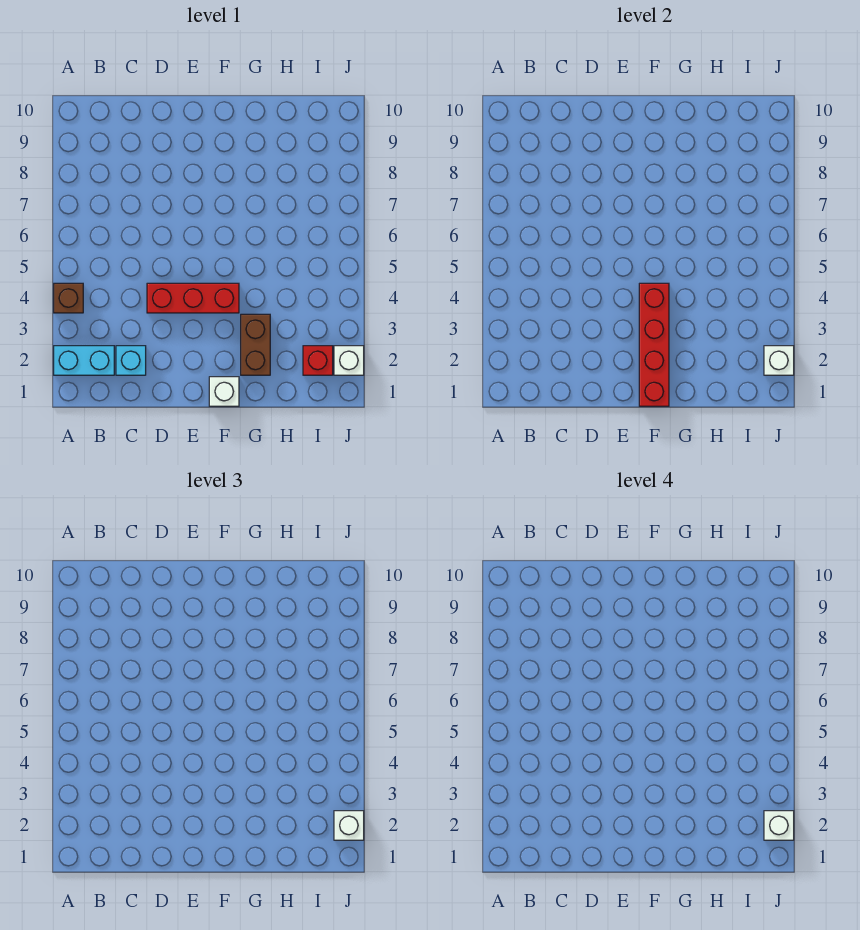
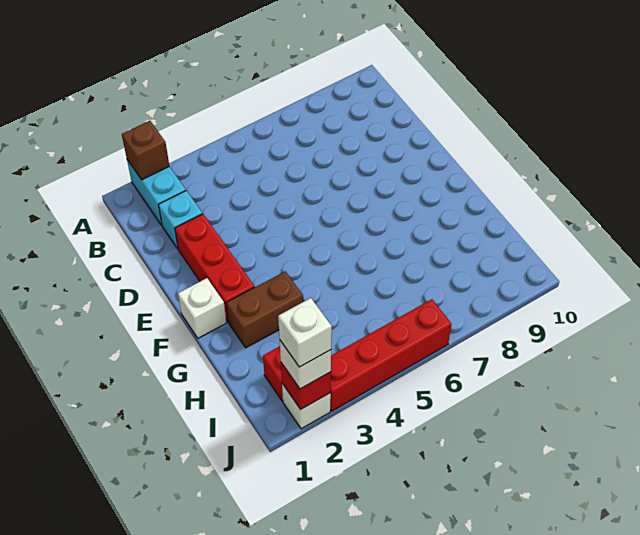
brown 1x1 brick [54,283,83,313] -> brown 1x1 brick moved to [122,121,169,180]
red 1x3 brick [147,283,239,313] -> red 1x3 brick moved to [175,214,255,322]
red 1x4 brick [639,283,669,406] -> red 1x4 brick moved to [330,299,452,411]
white 1x1 brick [764,346,794,375] -> red 1x1 brick [281,363,331,409]

